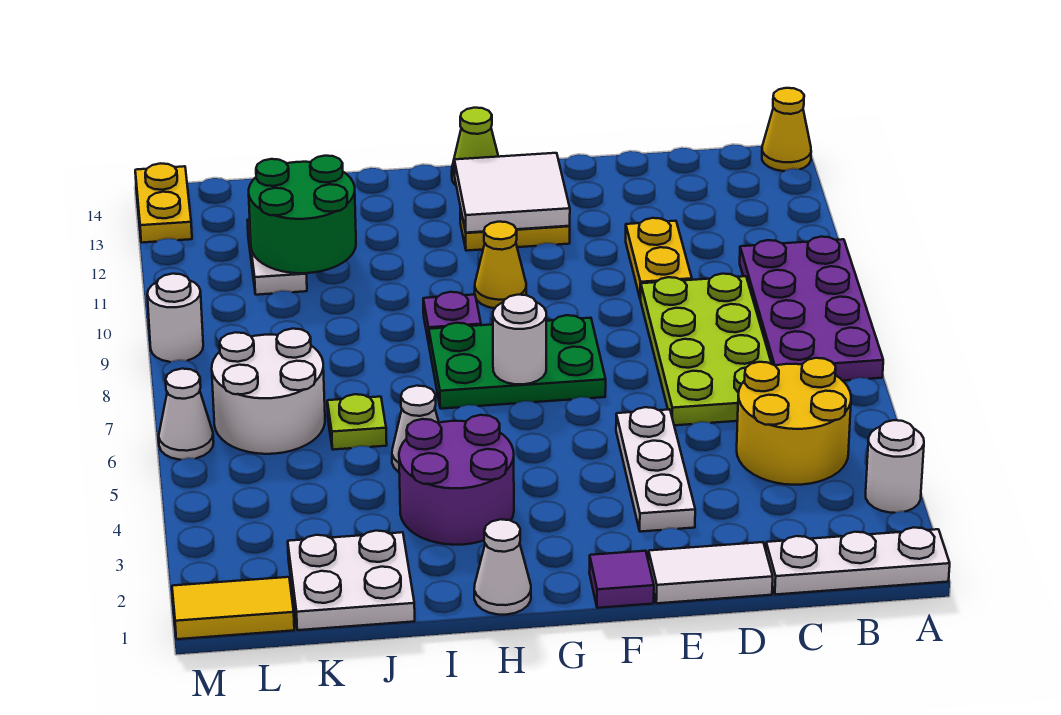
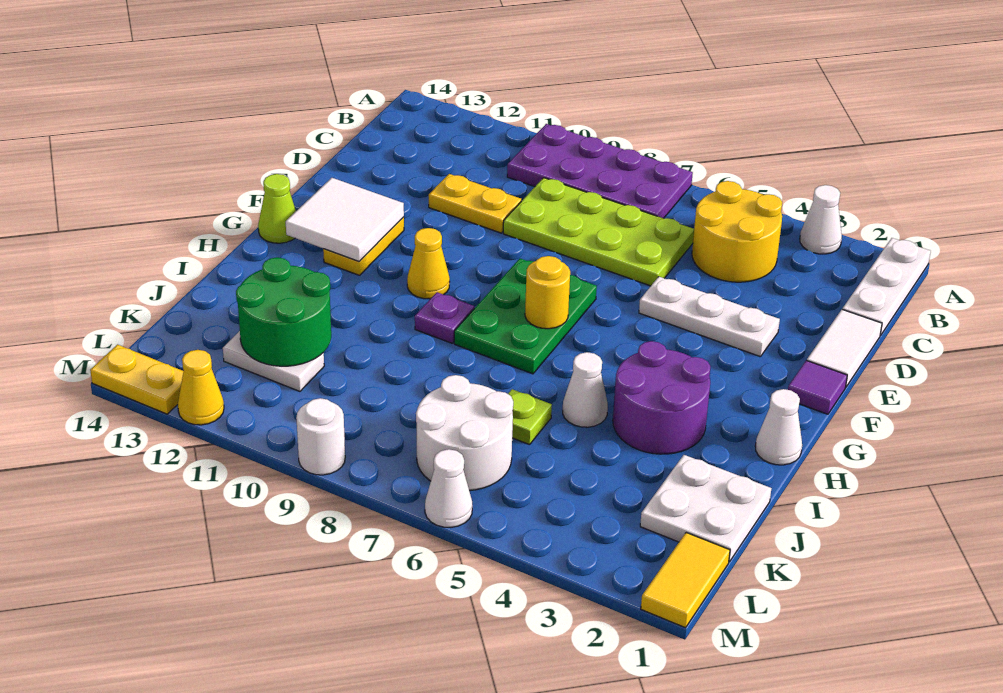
white 1x1 round brick [866,420,924,513] -> white 1x1 cone [800,185,842,254]
yellow 1x1 cone [762,88,811,171] -> yellow 1x1 cone moved to [178,350,224,425]
white 1x1 round brick [493,295,546,384] -> yellow 1x1 round brick [525,256,570,329]

